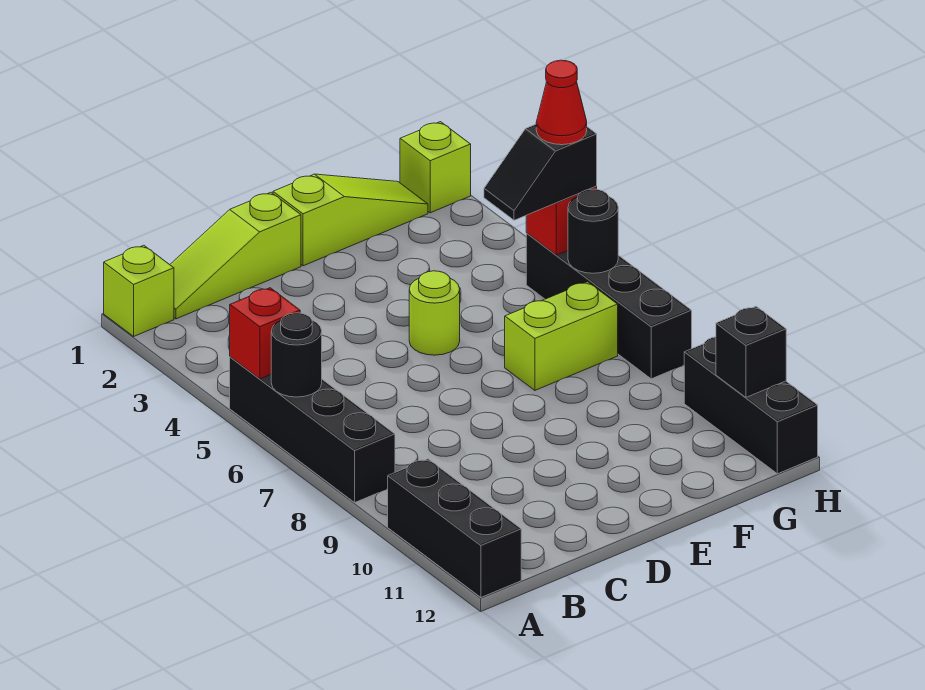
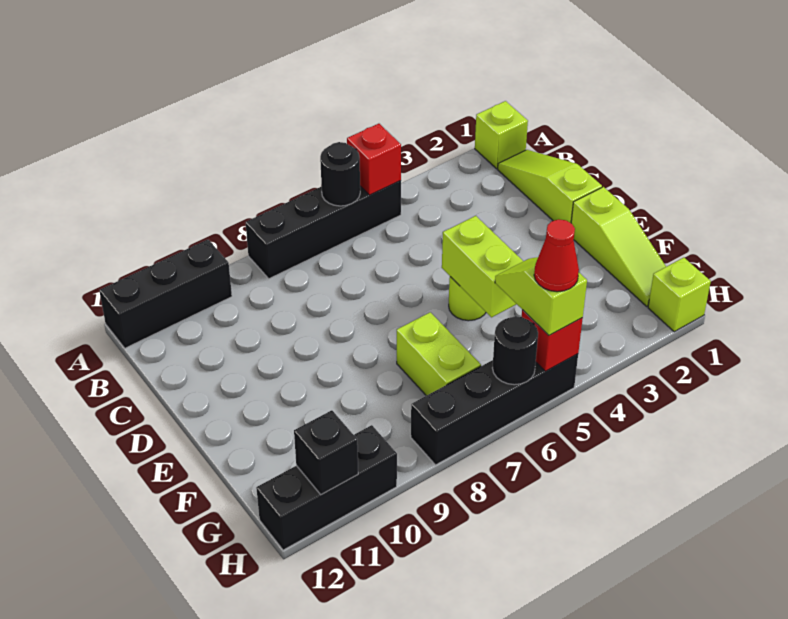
none -> lime 1x2 brick [442,216,523,317]
black 1x2 slope [484,124,597,220] -> lime 1x2 slope [495,257,587,335]

